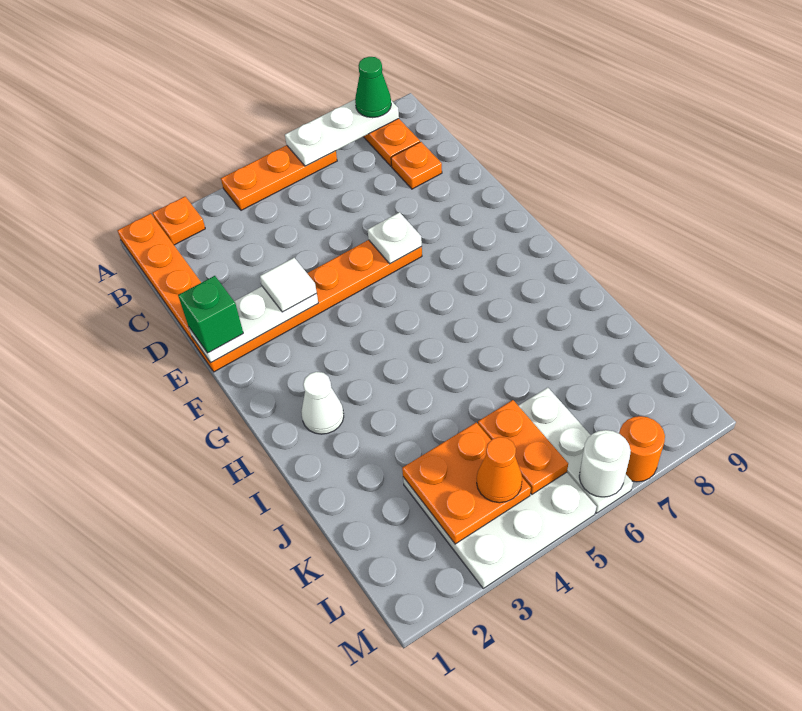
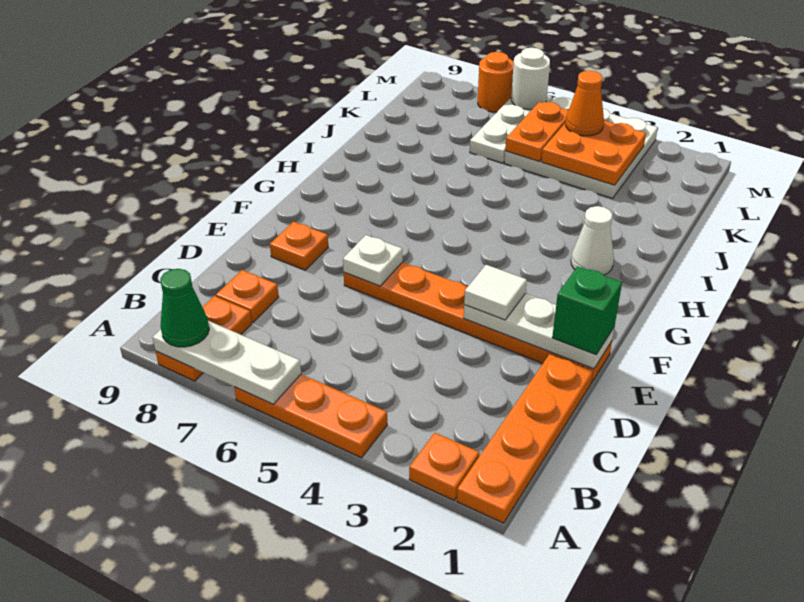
none -> orange 1x1 plate [270,222,328,270]

